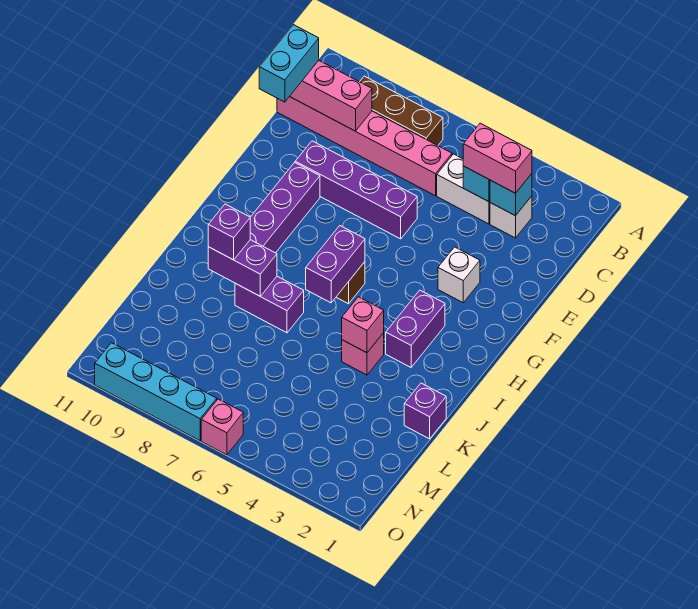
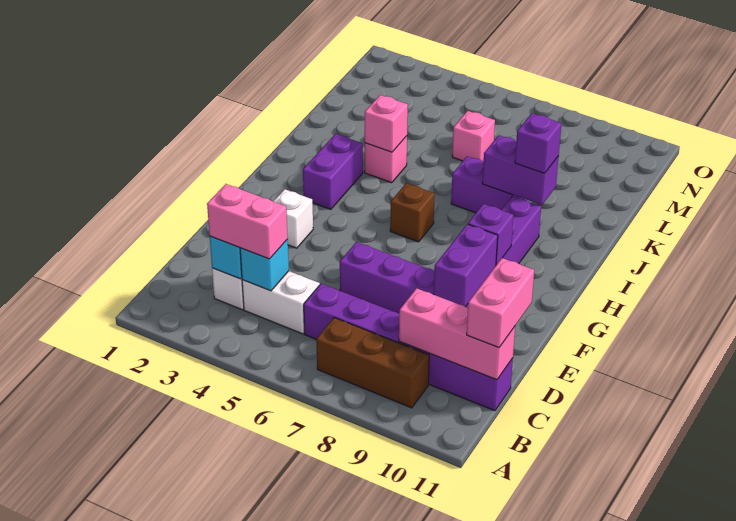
pink 1x6 brick [277,97,452,196] -> purple 1x6 brick [304,284,513,411]
cyan 1x2 brick [259,25,319,102] -> pink 1x2 brick [467,258,534,348]
purple 1x2 brick [306,226,365,303] -> purple 1x2 brick moved to [434,224,498,307]
purple 1x1 brick [404,383,446,439] -> purple 1x1 brick moved to [468,204,513,265]
pink 1x1 brick [201,399,243,455] -> pink 1x1 brick moved to [452,111,495,162]
cyan 1x4 brick [95,343,217,441] -> none

